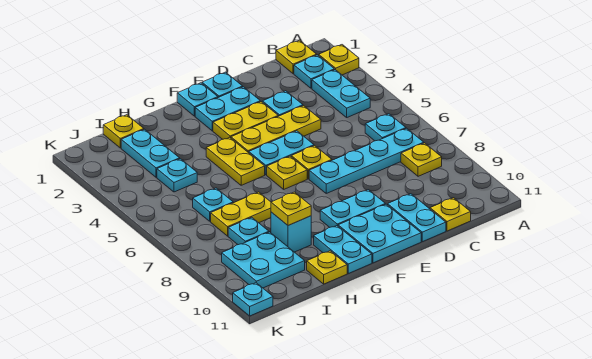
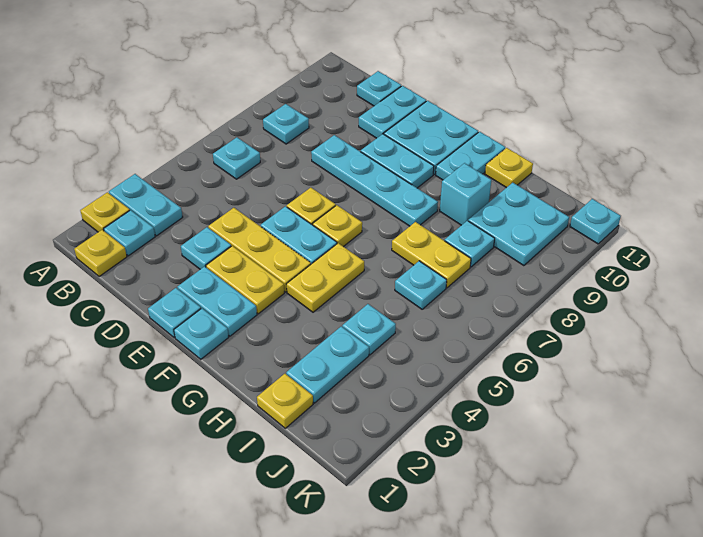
cyan 1x2 plate [312,70,370,117] -> cyan 1x2 plate turned to [109,174,183,236]
cyan 1x4 plate [309,128,424,193] -> cyan 1x4 plate moved to [311,135,438,226]
yellow 1x1 plate [401,143,442,176] -> cyan 1x1 plate [263,104,309,144]
yellow 1x1 plate [430,198,471,231] -> cyan 1x1 plate [357,71,401,106]
yellow 1x1 plate [271,192,311,225] -> none

